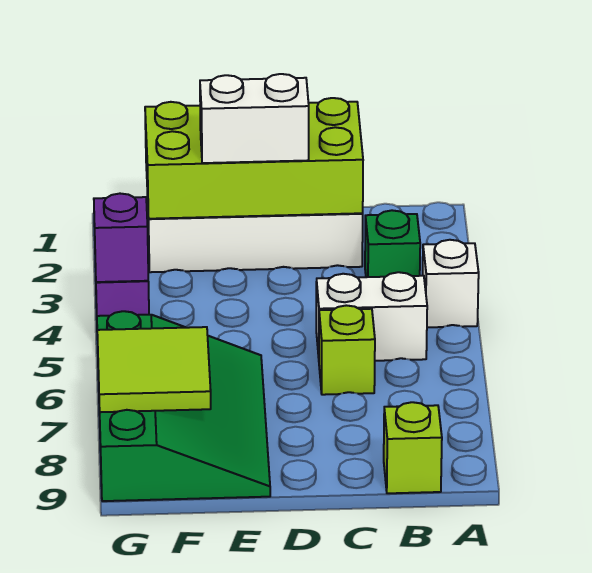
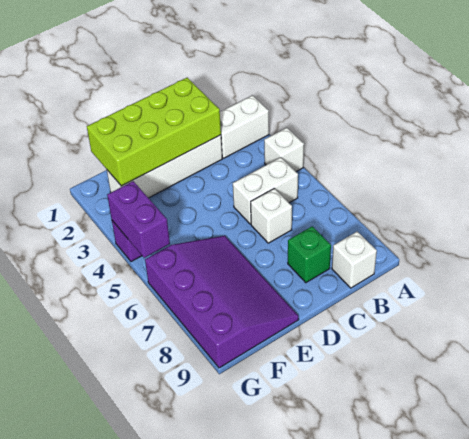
green 1x1 brick [365,210,420,277] -> green 1x1 brick moved to [288,226,331,283]
lime 1x1 brick [384,402,442,493] -> white 1x1 brick [332,232,377,288]
lime 1x1 brick [319,305,375,395] -> white 1x1 brick [251,188,292,243]
white 1x2 brick [200,74,309,163] -> white 1x2 brick moved to [220,95,269,158]
green 3x4 slope [97,311,270,501] -> purple 3x4 slope [145,236,299,368]
lime 2x2 tile [97,327,211,412] -> none
purple 1x1 brick [94,194,148,282] -> purple 1x2 brick [107,181,170,258]

